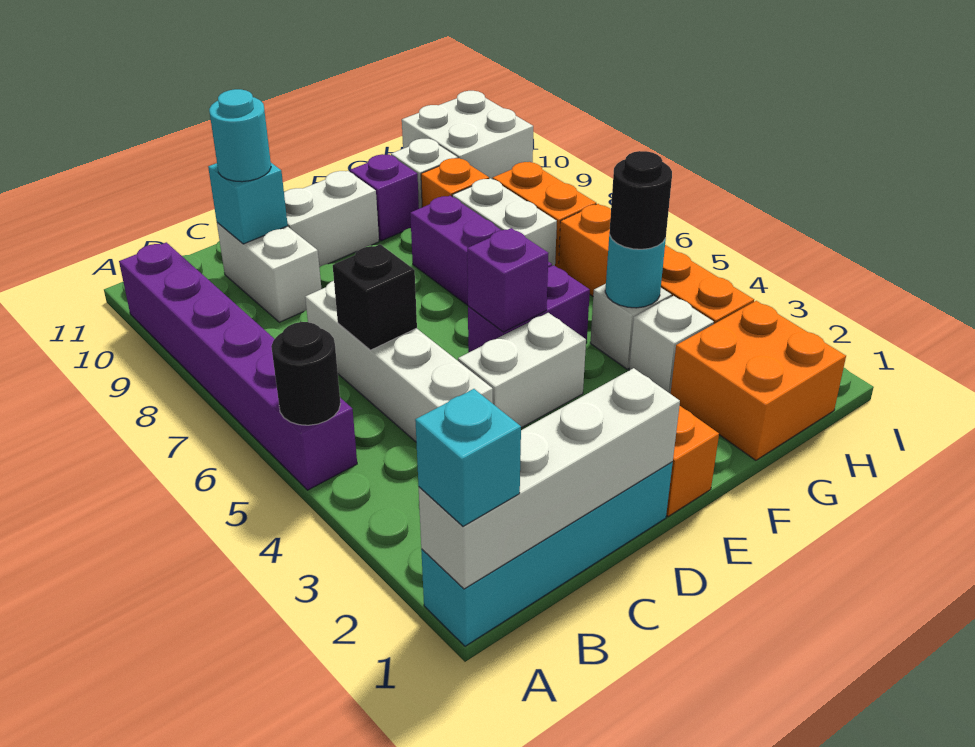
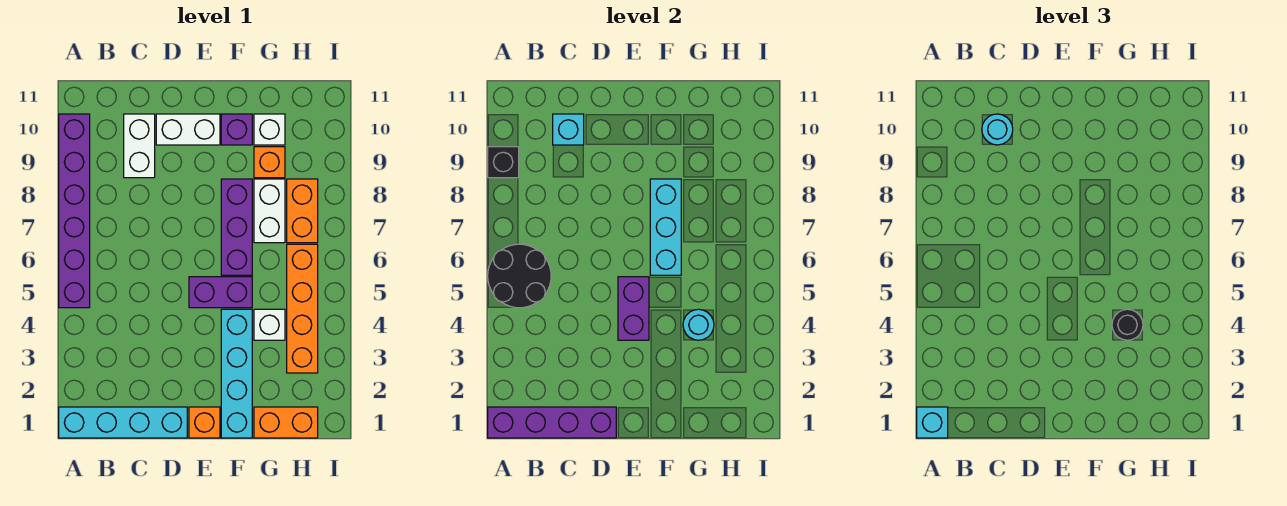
white 1x4 brick [419,368,680,589] -> purple 1x4 brick [488,407,616,438]
black 1x1 round brick [271,322,340,425] -> black 2x2 round brick [488,244,551,308]
white 1x4 brick [305,281,493,442] -> none
black 1x1 brick [333,244,417,350] -> black 1x1 brick moved to [488,147,519,178]
white 1x2 brick [458,313,586,428] -> none
purple 1x1 brick [467,228,549,332] -> purple 1x2 brick [618,277,649,340]
none -> cyan 1x4 brick [221,309,252,438]
none -> cyan 1x3 brick [650,179,681,275]
orange 2x2 brick [671,301,846,460] -> orange 1x2 brick [254,407,318,438]
white 1x1 brick [629,296,714,394] -> none
white 2x2 brick [402,91,533,179] -> none

